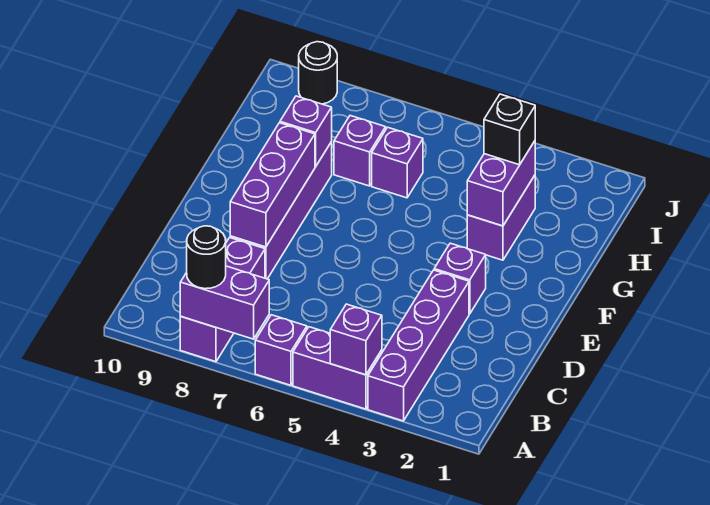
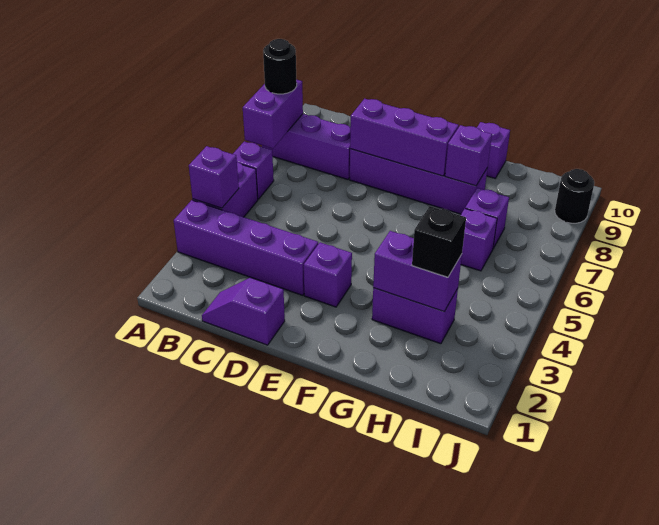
none -> purple 1x2 slope [202,278,285,345]
none -> purple 1x1 brick [477,122,510,178]

